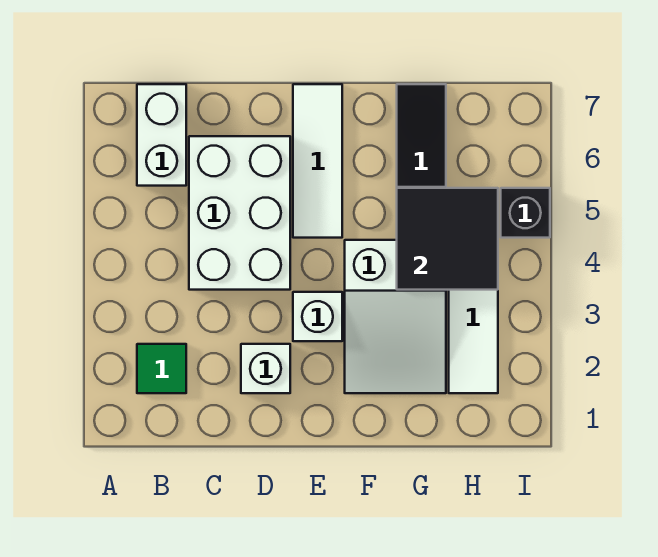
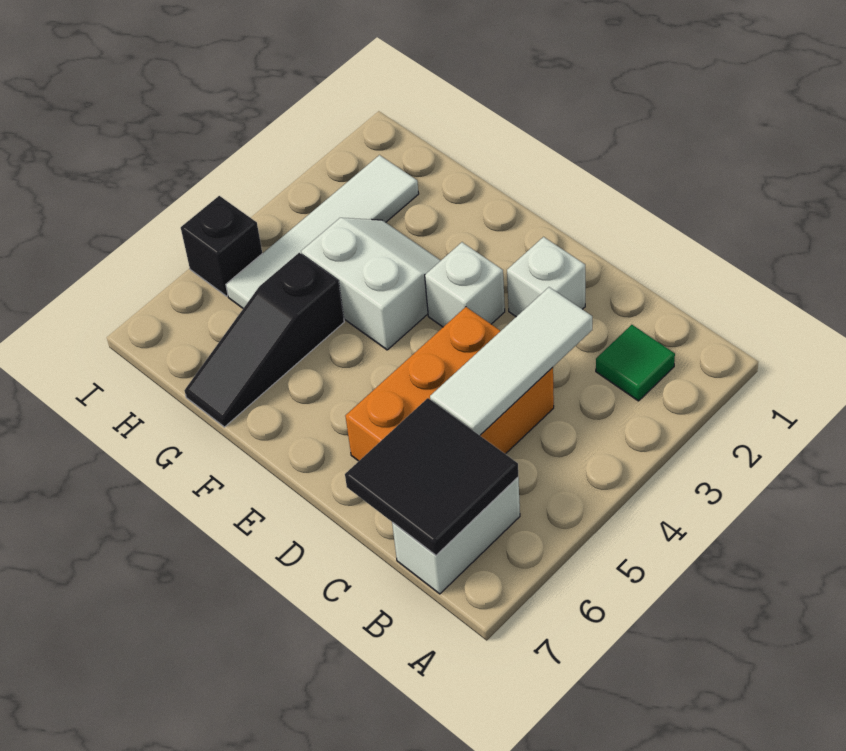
white 2x3 brick [189,136,290,290] -> orange 2x3 brick [345,307,554,461]
white 1x3 tile [293,84,342,238] -> white 1x3 tile moved to [430,287,592,435]
white 2x3 slope [345,240,446,393] -> white 2x2 slope [301,218,441,350]
black 2x2 tile [397,188,498,290] -> black 2x2 tile moved to [345,398,518,555]

